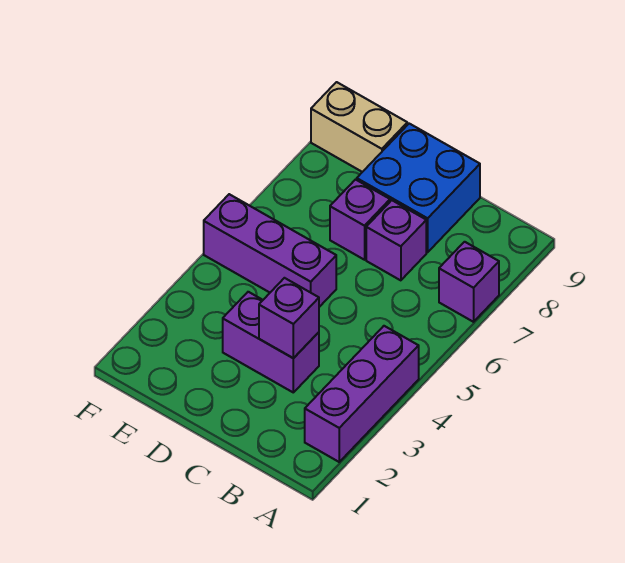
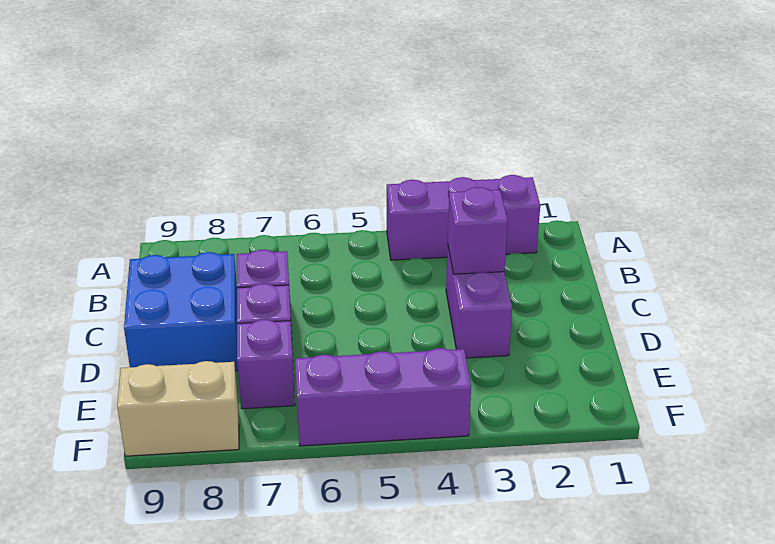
purple 1x1 brick [439,242,499,322] -> purple 1x1 brick moved to [237,320,295,409]
purple 1x3 brick [204,194,336,307] -> purple 1x3 brick turned to [295,348,471,446]
tan 1x2 brick [311,82,407,172] -> tan 1x2 brick turned to [117,361,239,456]

